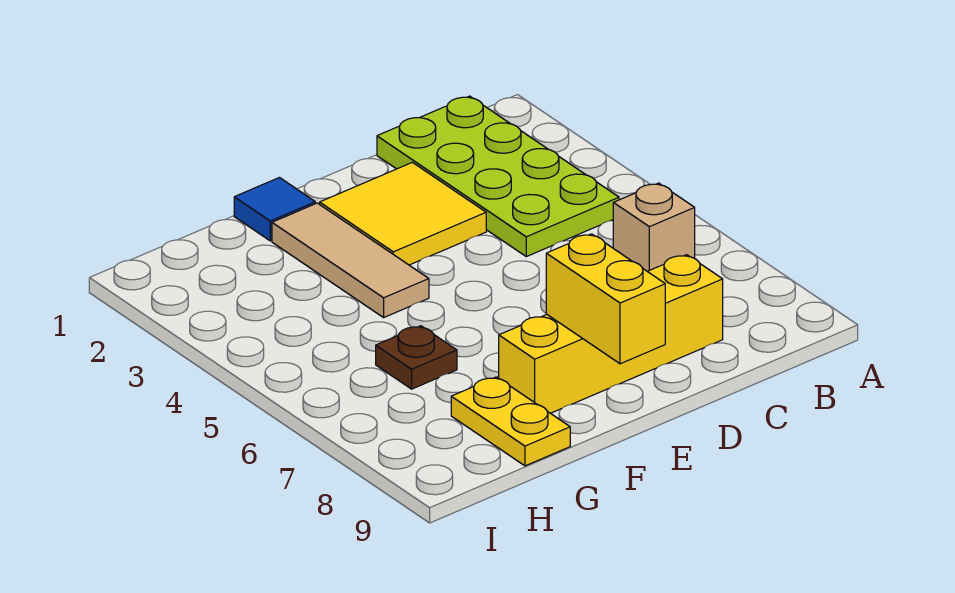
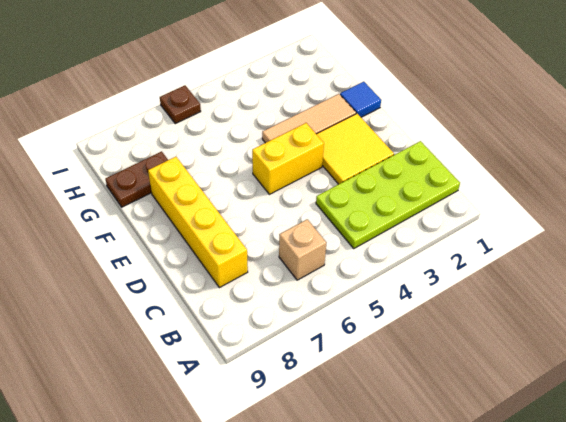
yellow 1x2 brick [546,234,665,364] -> yellow 1x2 brick moved to [252,123,324,194]
brown 1x1 plate [376,326,457,389] -> brown 1x1 plate moved to [160,85,201,124]
yellow 1x2 plate [451,377,570,466] -> brown 1x2 plate [105,151,168,207]

